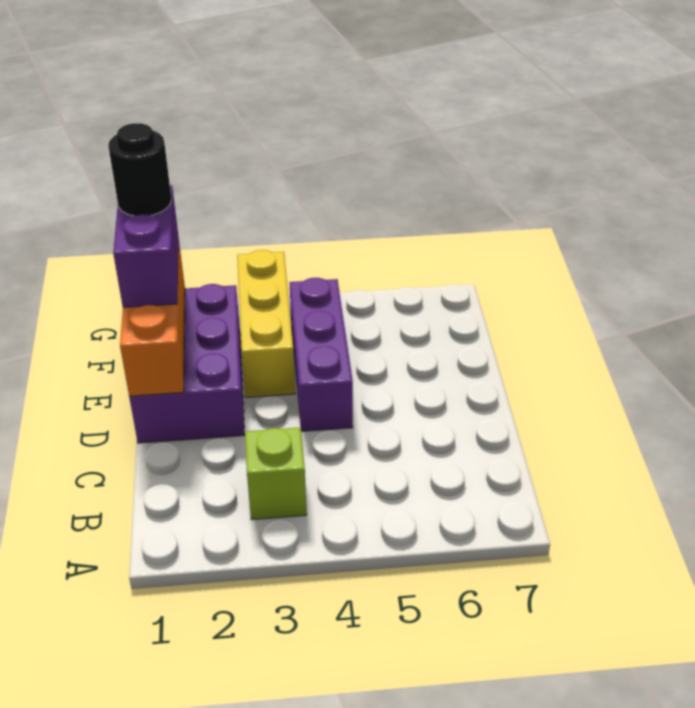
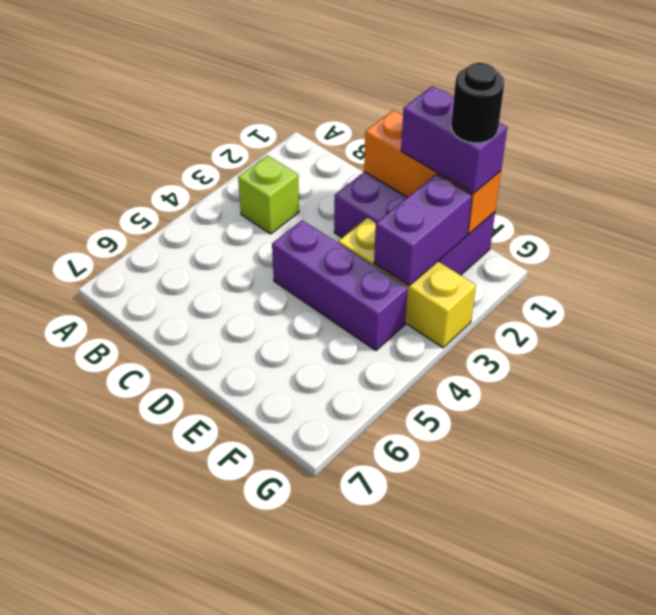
none -> purple 1x2 brick [374,174,472,286]

